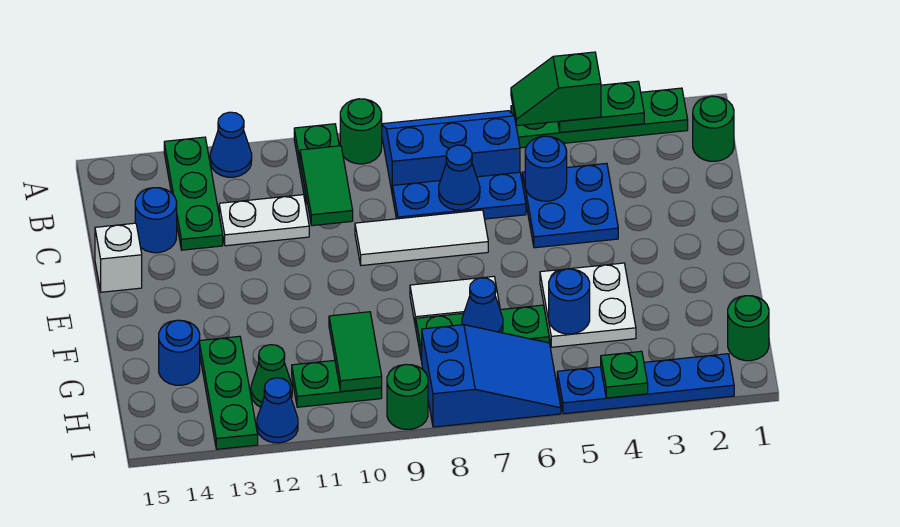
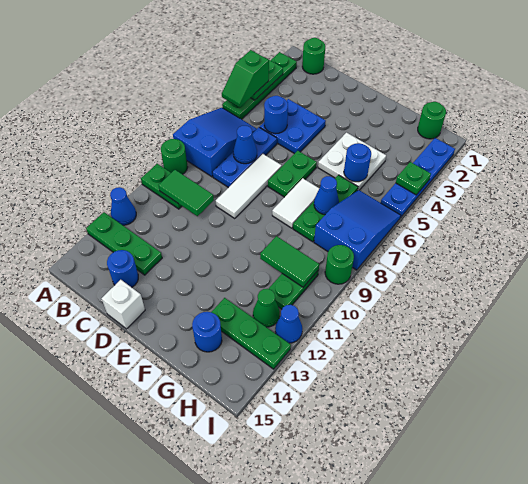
blue 2x3 slope [382,111,520,191] -> blue 2x3 slope turned to [173,108,257,177]
white 1x2 plate [219,195,309,246] -> none
none -> green 1x2 plate [268,151,317,197]

